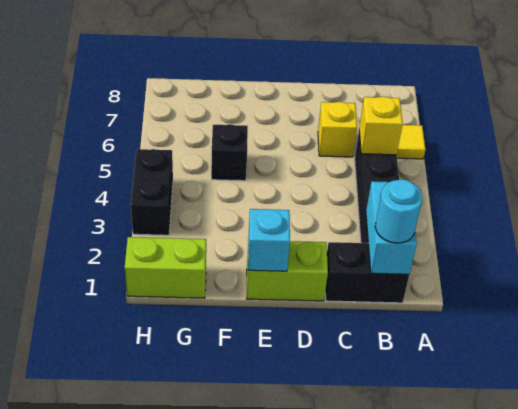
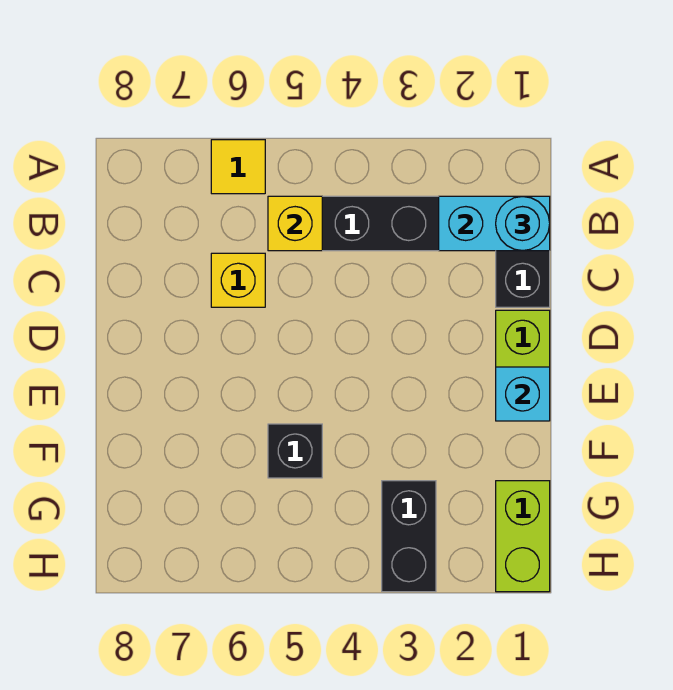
black 1x2 brick [131,149,173,235] -> black 1x2 brick turned to [382,481,436,592]

